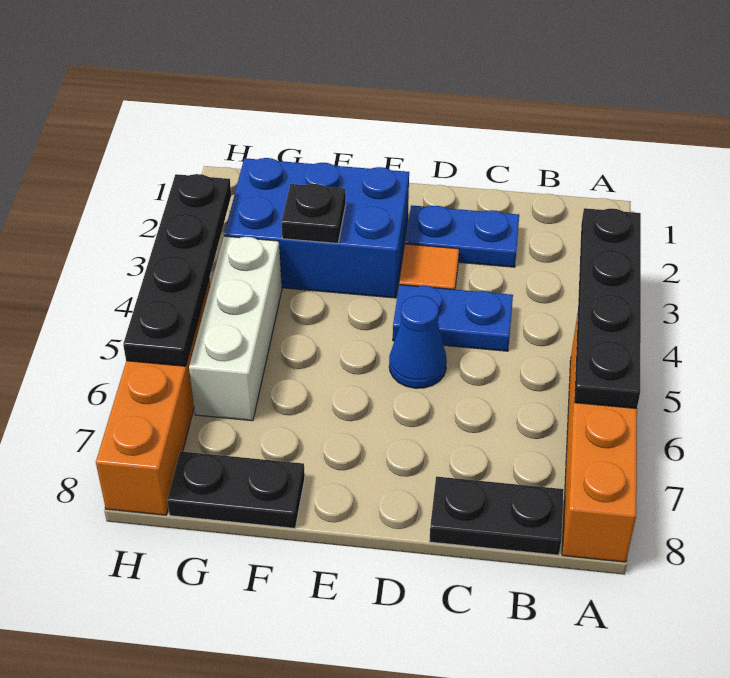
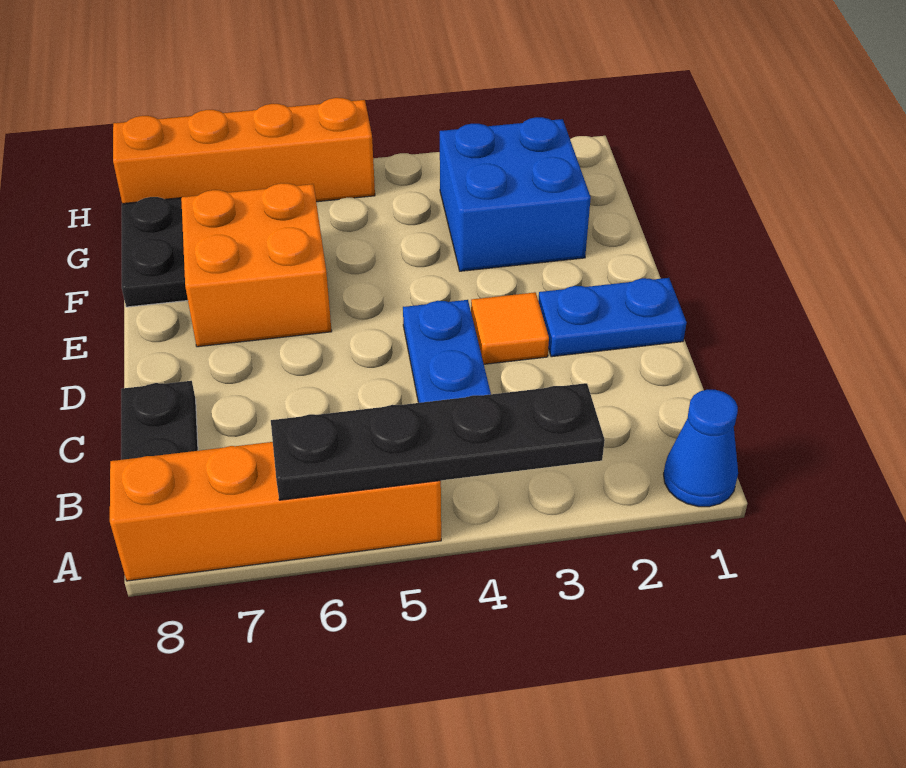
blue 1x2 plate [405,205,519,267] -> blue 1x2 plate turned to [538,278,687,357]
blue 1x1 cone [389,296,447,388] -> blue 1x1 cone moved to [664,390,738,507]
blue 2x3 brick [224,158,409,298] -> blue 2x2 brick [440,117,591,271]
none -> orange 2x2 brick [181,183,332,347]
black 1x1 plate [281,184,346,244] -> none
white 1x3 brick [189,236,282,421] -> none
black 1x4 plate [123,174,231,366] -> none

